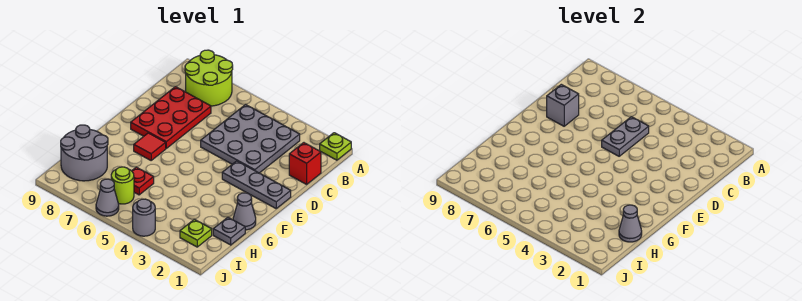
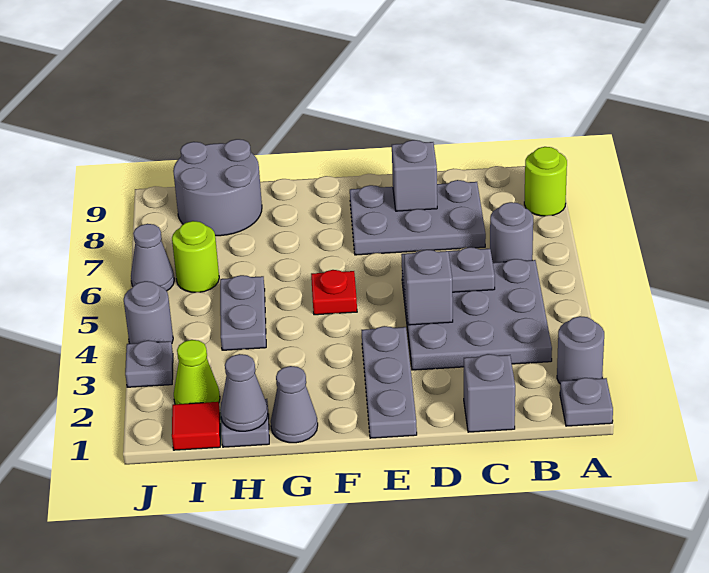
lime 1x1 plate [320,133,351,160] -> grey 1x1 plate [560,378,613,426]
none -> grey 1x1 round brick [557,316,604,383]
lime 2x2 round brick [185,50,233,106] -> lime 1x1 round brick [524,147,567,216]
none -> grey 1x1 round brick [490,202,533,263]
red 1x1 brick [289,143,321,184] -> grey 1x1 brick [464,354,515,432]
red 2x3 plate [131,87,211,148] -> grey 2x3 plate [350,180,486,255]
none -> grey 1x1 brick [404,250,453,325]
red 1x1 tile [134,133,166,160] -> red 1x1 tile moved to [172,402,220,450]
none -> grey 1x2 plate [220,275,266,350]
red 1x1 plate [132,167,154,195] -> red 1x1 plate moved to [311,270,357,315]
lime 1x1 plate [180,219,212,247] -> lime 1x1 cone [174,340,220,404]
none -> grey 1x1 plate [125,340,173,387]

